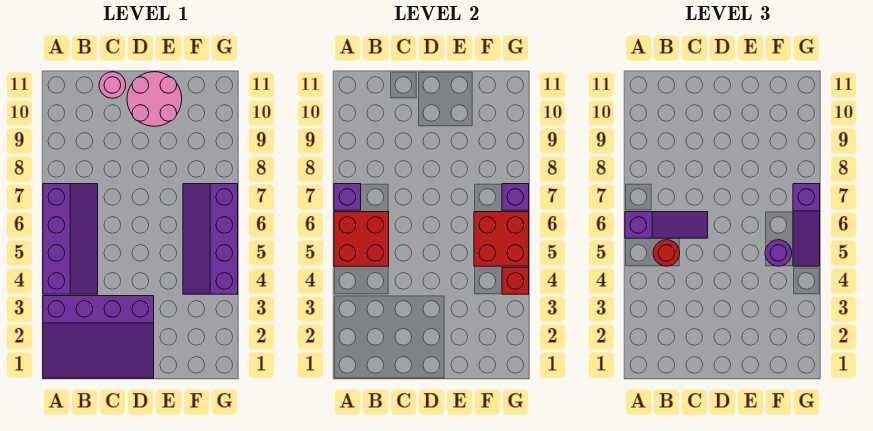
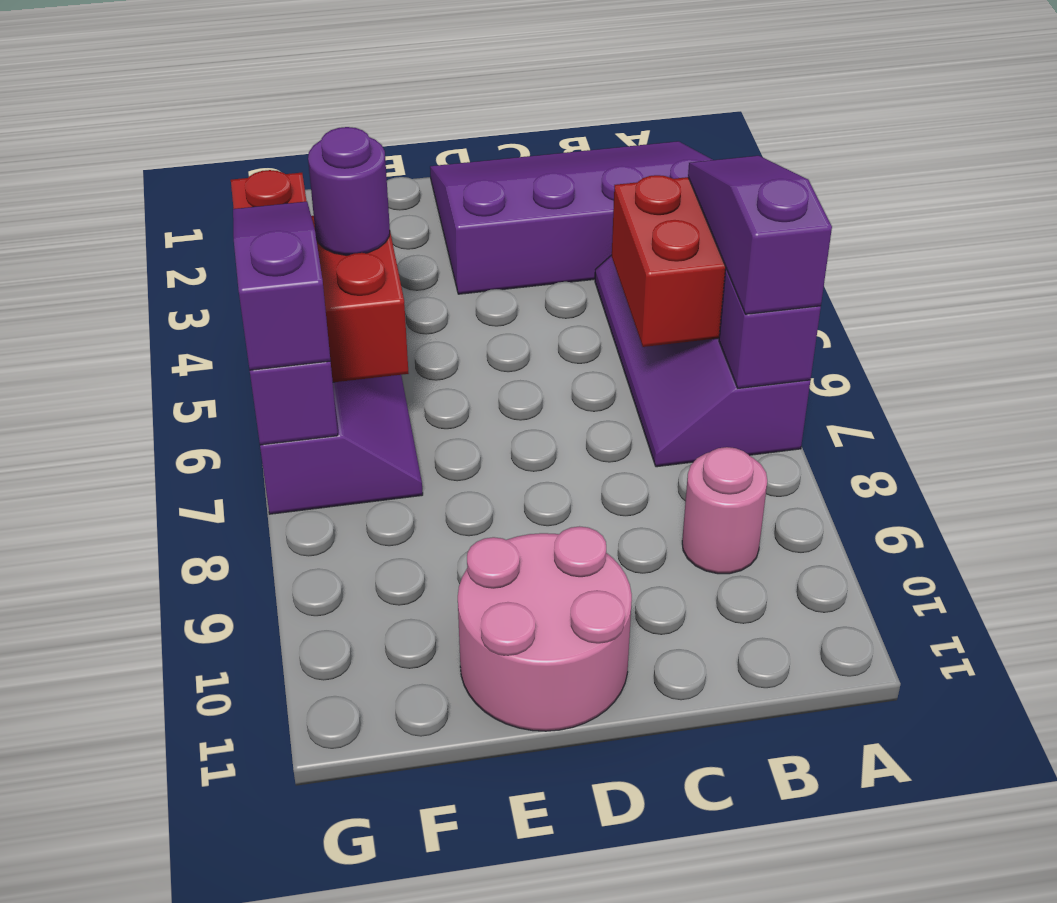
purple 1x3 slope [625,212,708,238] -> purple 1x3 slope turned to [688,156,832,314]
red 1x1 round brick [653,240,680,266] -> none
pink 1x1 round brick [99,72,126,98] -> pink 1x1 round brick moved to [682,447,767,574]

